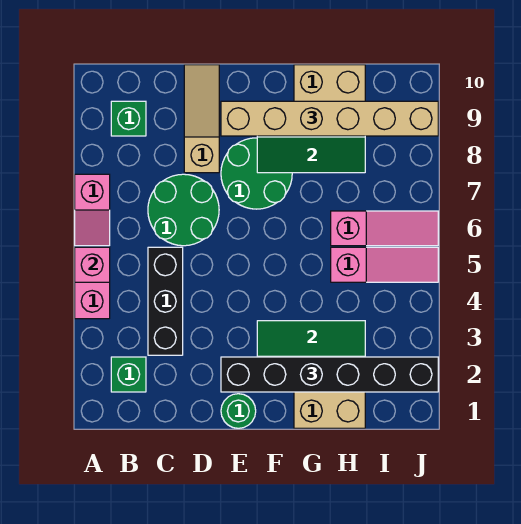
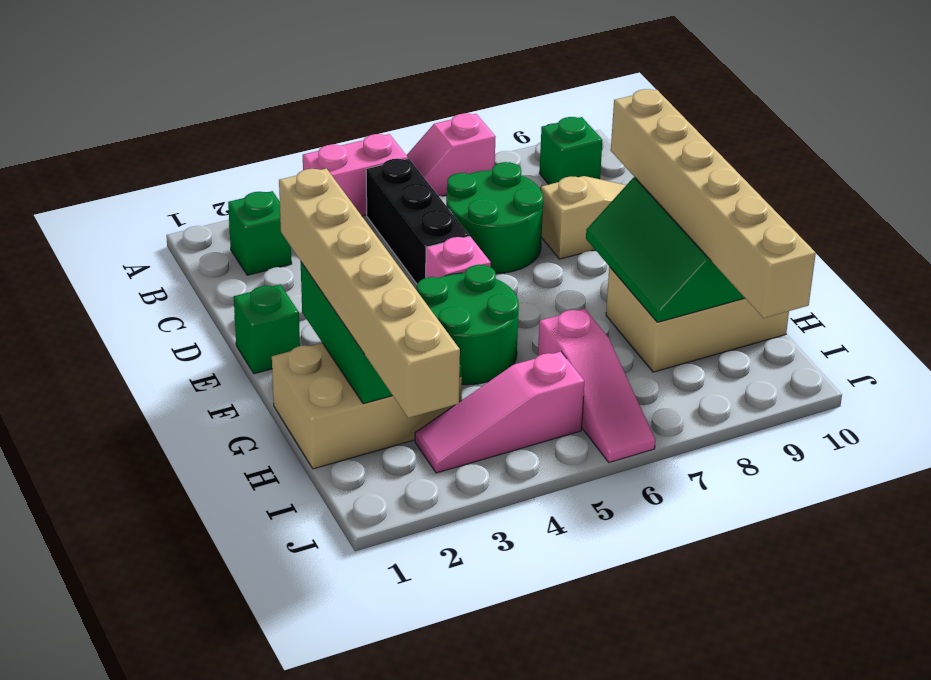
pink 1x1 brick [75,247,110,282] -> pink 1x1 brick moved to [426,236,491,278]
black 1x3 brick [148,247,183,355] -> black 1x3 brick turned to [366,159,469,284]
green 1x1 round brick [221,394,256,428] -> green 1x1 brick [234,284,300,374]
black 1x6 brick [221,357,438,392] -> tan 1x6 brick [279,168,460,418]
green 2x2 round brick [221,138,292,209] -> green 2x2 round brick moved to [417,265,519,385]
pink 1x3 slope [331,247,438,282] -> pink 1x3 slope turned to [415,352,584,473]

